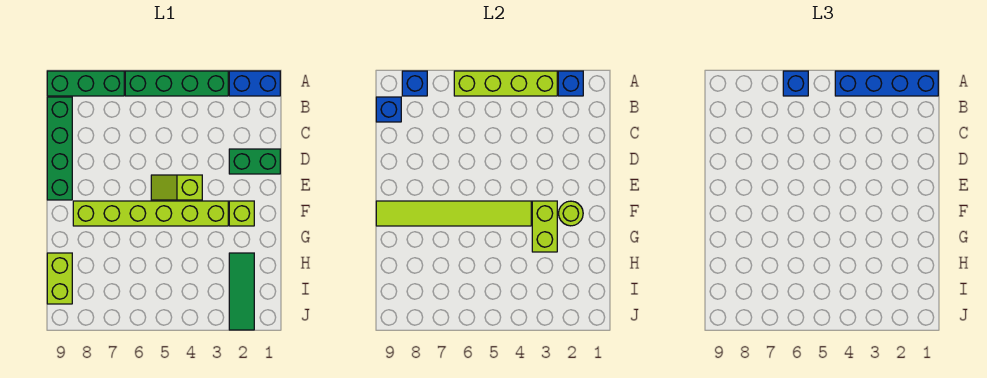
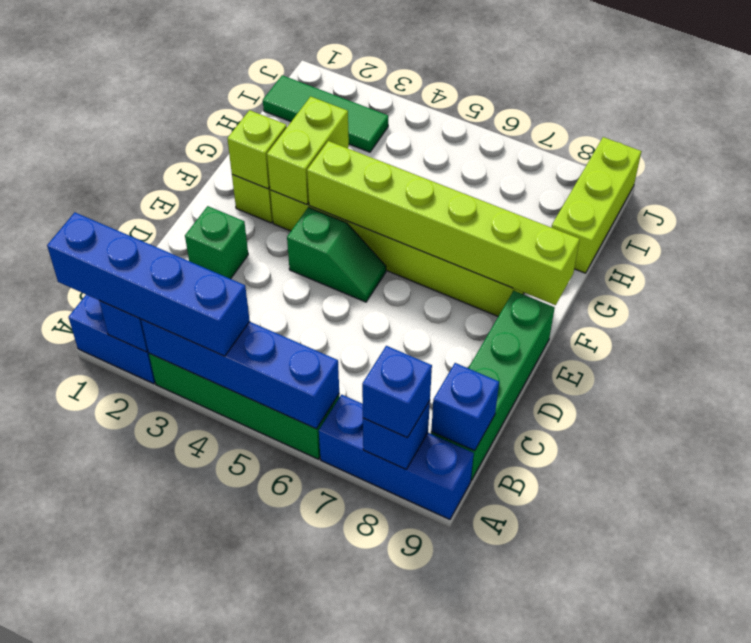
lime 1x4 brick [454,71,557,96] -> blue 1x4 brick [141,319,339,429]
blue 1x1 brick [783,71,808,96] -> blue 1x1 brick moved to [362,346,432,438]
green 1x3 brick [47,71,124,96] -> blue 1x3 brick [319,395,474,519]
green 1x2 brick [229,149,280,174] -> green 1x1 brick [185,206,248,279]
lime 1x2 slope [151,175,202,200] -> green 1x2 slope [287,207,386,302]
lime 1x1 round brick [559,201,583,226] -> lime 1x1 brick [227,110,287,189]
lime 1x6 tile [376,201,531,226] -> lime 1x6 brick [307,141,580,305]
green 1x3 tile [229,253,254,330] -> green 1x3 tile turned to [263,75,388,152]
lime 1x2 brick [47,253,72,304] -> lime 1x3 brick [551,137,641,273]

